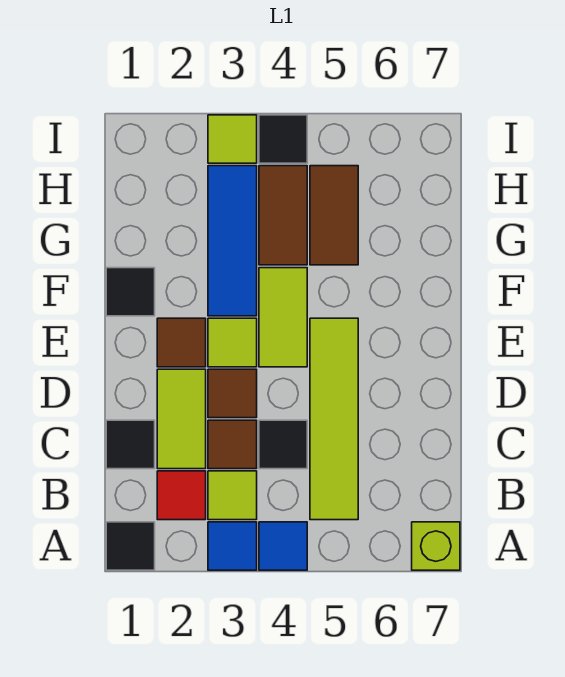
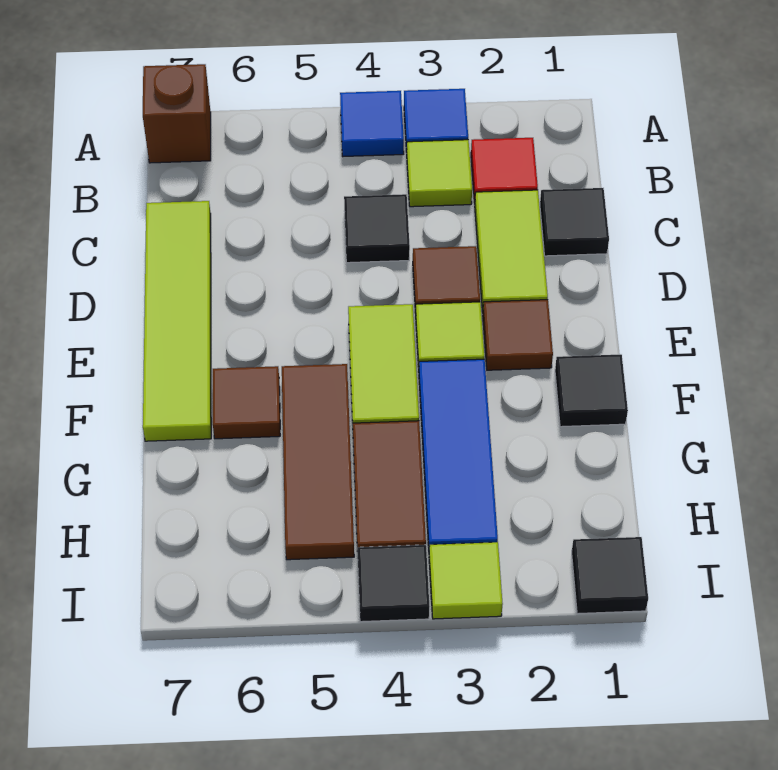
black 1x1 tile [106,522,155,570] -> black 1x1 tile moved to [572,537,648,614]
lime 1x1 brick [412,522,460,570] -> brown 1x1 brick [143,64,211,163]
lime 1x4 tile [310,318,358,520] -> lime 1x4 tile moved to [143,201,211,441]
brown 1x1 tile [208,420,257,469] -> brown 1x1 tile moved to [213,366,280,439]
brown 1x2 tile [310,166,358,265] -> brown 1x3 tile [282,364,354,560]

